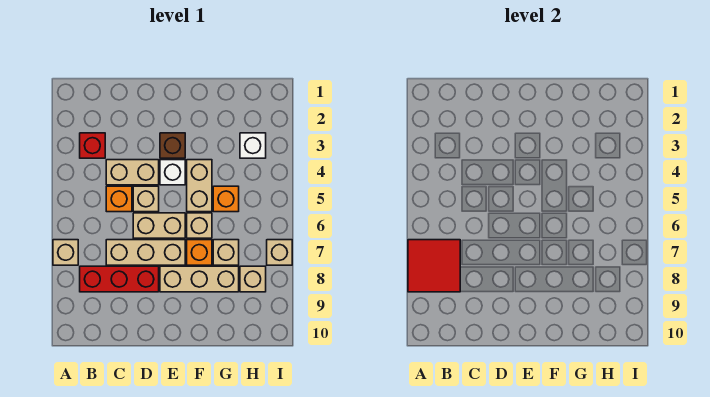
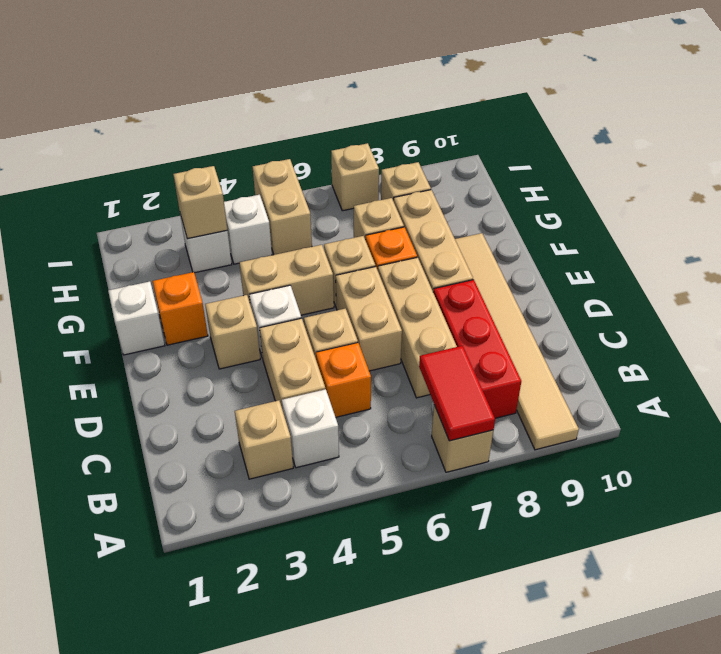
red 2x2 tile [408,240,460,292] -> red 1x2 tile [419,346,495,441]
none -> tan 1x6 tile [455,233,579,450]
red 1x1 brick [80,133,105,158] -> tan 1x1 brick [235,400,293,479]
none -> white 1x1 brick [282,389,339,468]
brown 1x1 brick [160,133,185,158] -> tan 1x1 brick [205,295,260,369]
none -> white 1x1 brick [108,281,165,355]
orange 1x1 brick [213,186,239,212] -> orange 1x1 brick moved to [153,272,208,345]
none -> tan 1x1 brick [173,166,227,239]
none -> white 1x1 brick [224,195,272,264]
none -> tan 1x2 brick [253,159,312,255]

